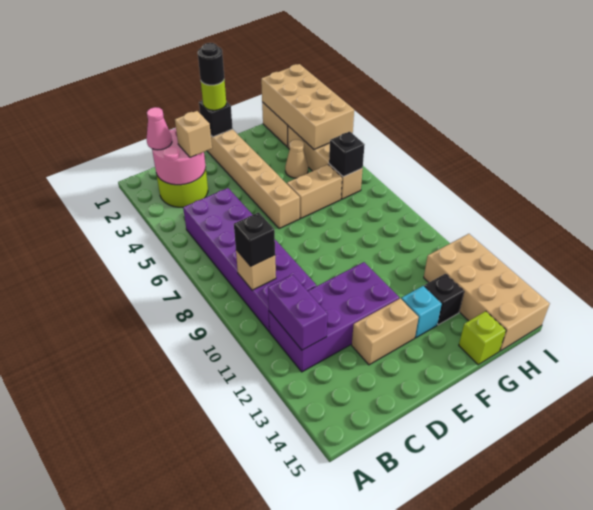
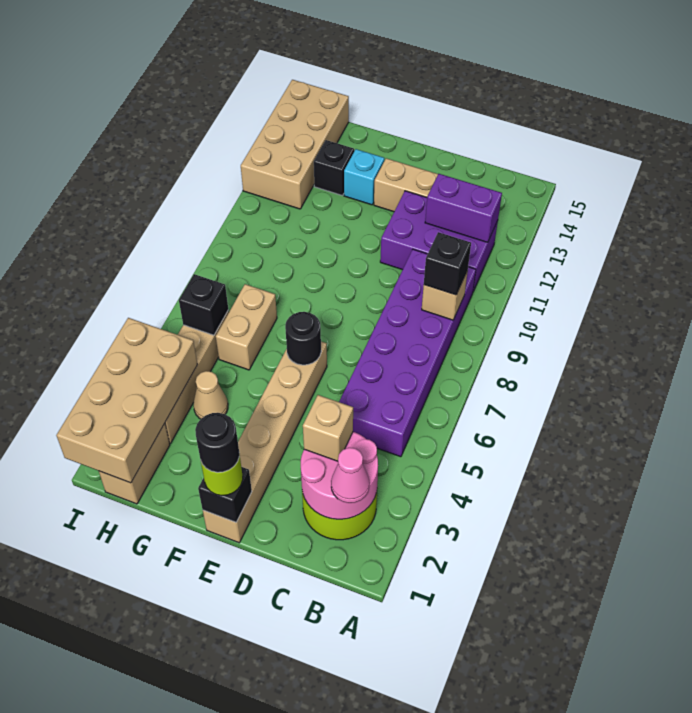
purple 2x4 brick [269,262,399,372] -> purple 2x3 brick [380,191,498,291]
purple 1x2 brick [268,275,328,350] -> purple 1x2 brick turned to [425,174,502,242]
none -> black 1x1 round brick [285,312,321,365]
tan 1x2 brick [287,165,342,218] -> tan 1x2 brick turned to [216,284,277,370]
lime 1x1 brick [459,311,506,365] -> none

